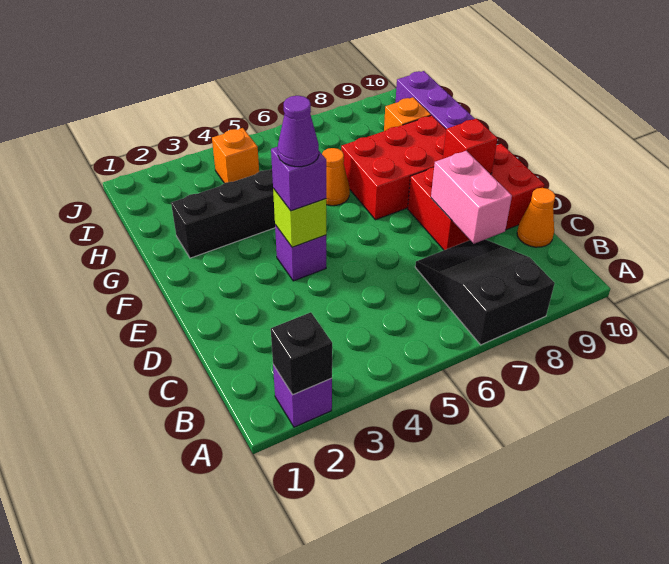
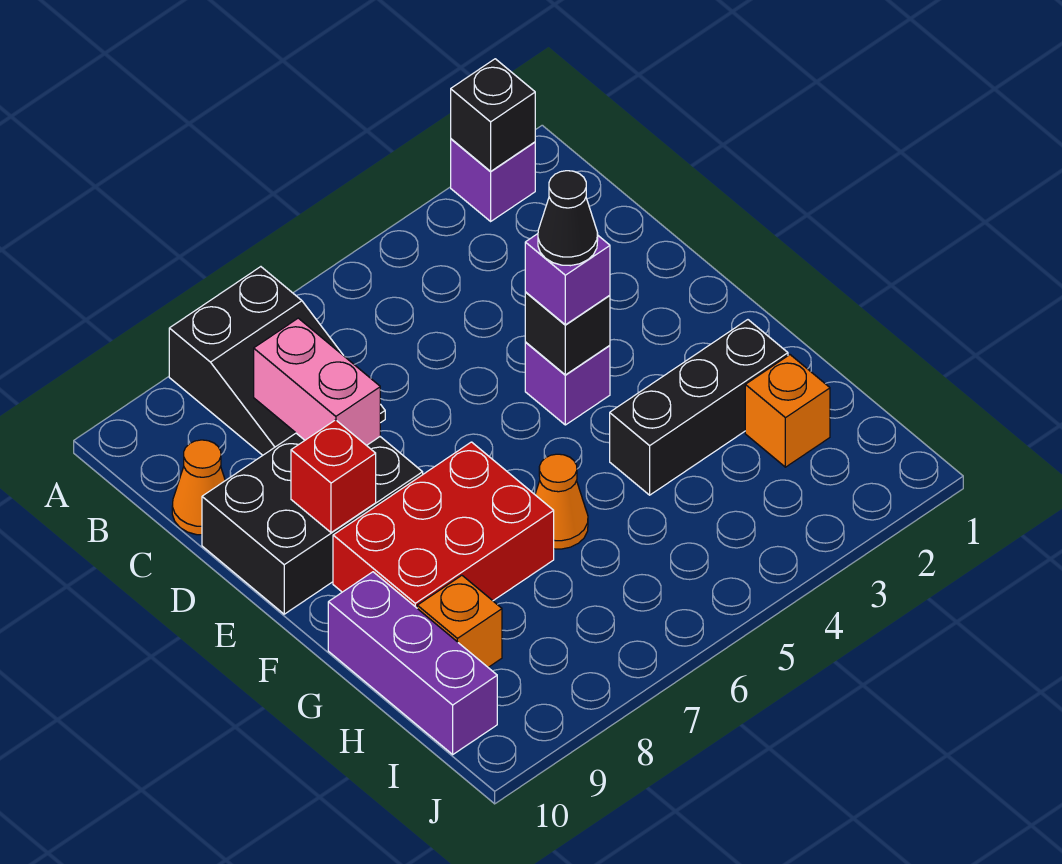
red 2x3 brick [408,144,545,250] -> black 2x3 brick [202,433,423,614]
lime 1x1 brick [273,188,326,247] -> black 1x1 brick [525,292,610,375]
purple 1x1 cone [278,96,319,167] -> black 1x1 cone [538,171,598,266]
orange 1x1 brick [212,128,259,183] -> orange 1x1 brick moved to [745,355,830,467]

